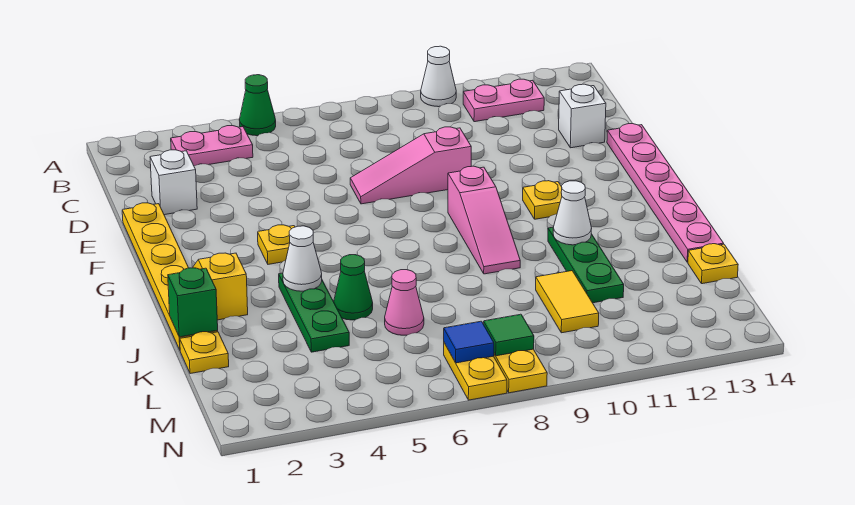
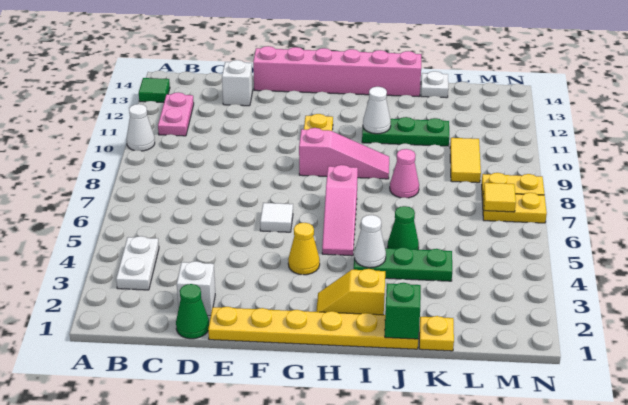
green 1x1 cone [239,75,276,136] -> green 1x1 cone moved to [176,284,209,339]
pink 1x2 plate [171,126,253,166] -> white 1x2 plate [116,236,159,290]
pink 1x3 slope [350,127,471,204] -> pink 1x3 slope moved to [322,165,358,256]
pink 1x6 plate [607,124,724,262] -> pink 1x6 brick [253,46,421,96]
none -> white 1x1 tile [260,203,293,232]
yellow 1x1 plate [258,225,295,264] -> yellow 1x1 cone [288,223,320,275]
pink 1x1 cone [385,270,424,335] -> pink 1x1 cone moved to [390,149,419,198]
yellow 1x2 tile [536,271,599,333] -> yellow 1x2 tile turned to [450,138,481,183]
yellow 1x1 plate [688,244,738,284] -> white 1x1 plate [421,71,448,98]
blue 1x1 tile [444,321,494,363] -> yellow 1x1 tile [483,183,516,212]
green 1x1 tile [484,314,534,356] -> green 1x1 tile moved to [139,78,170,103]

